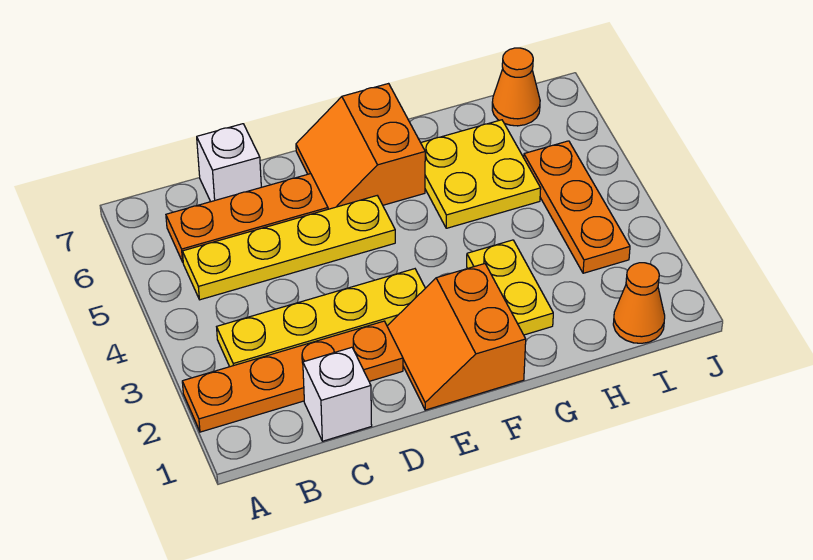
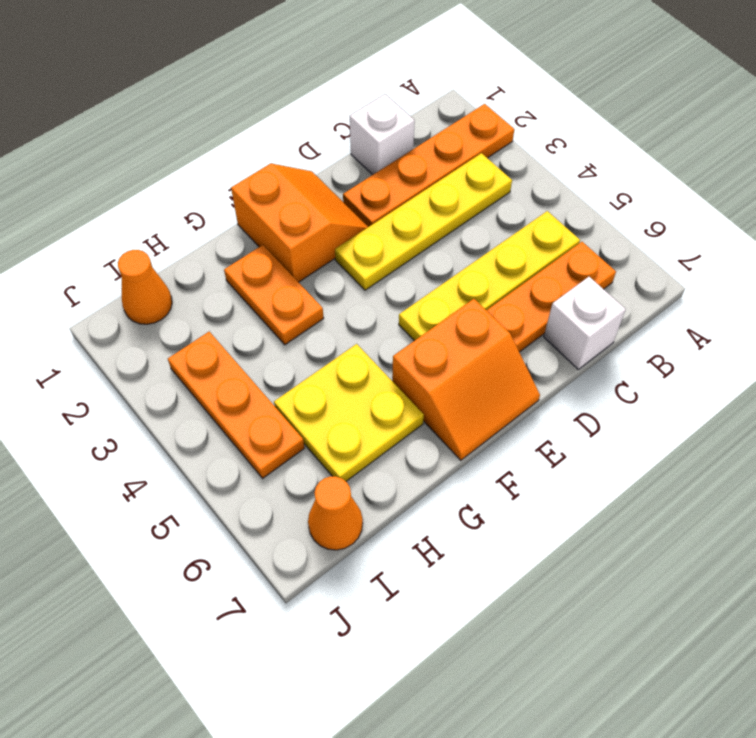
orange 2x2 slope [296,84,425,209] -> orange 2x2 slope turned to [392,299,540,460]
yellow 1x2 plate [467,240,553,335] -> orange 1x2 plate [224,245,324,345]

